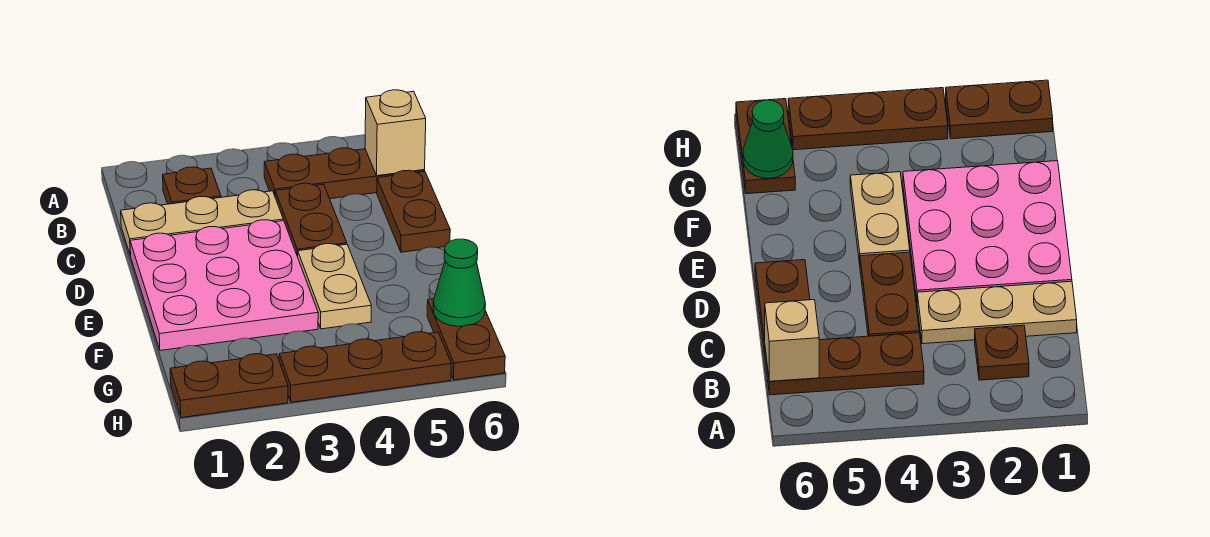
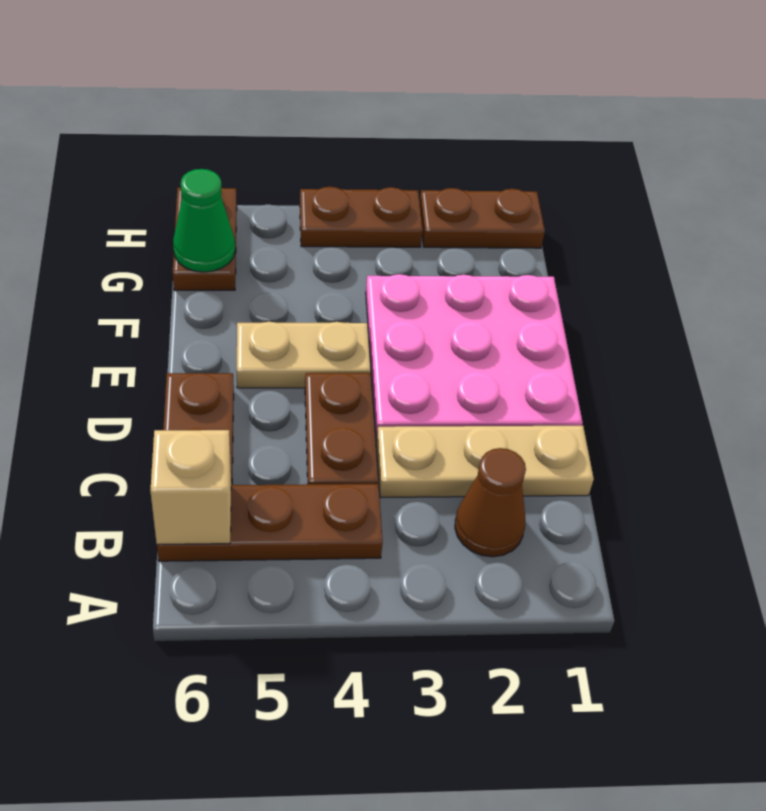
brown 1x1 plate [163,167,221,204] -> brown 1x1 cone [455,448,526,557]
tan 1x2 plate [298,244,371,329] -> tan 1x2 plate turned to [236,322,371,388]
brown 1x3 plate [279,332,451,402] -> brown 1x2 plate [300,187,423,247]

